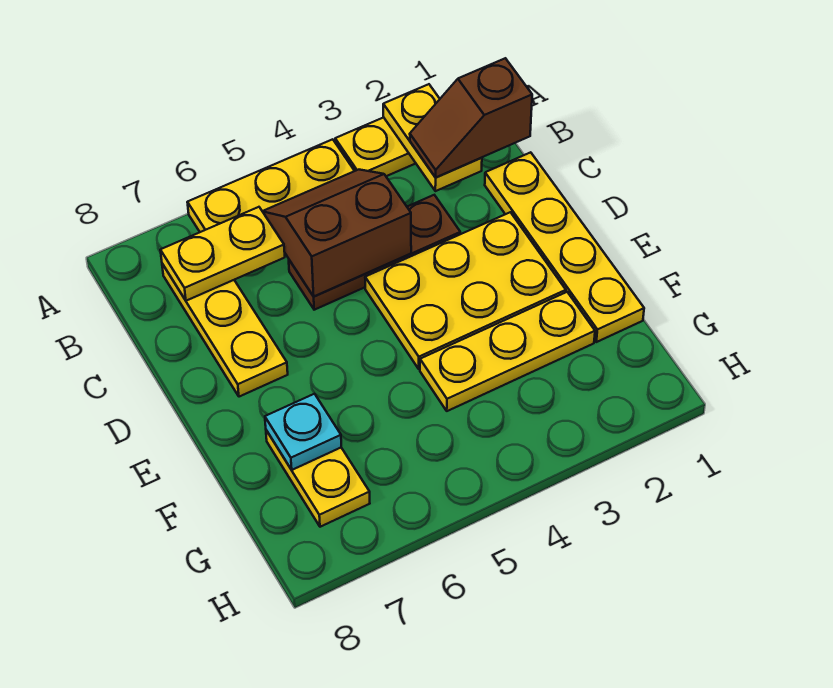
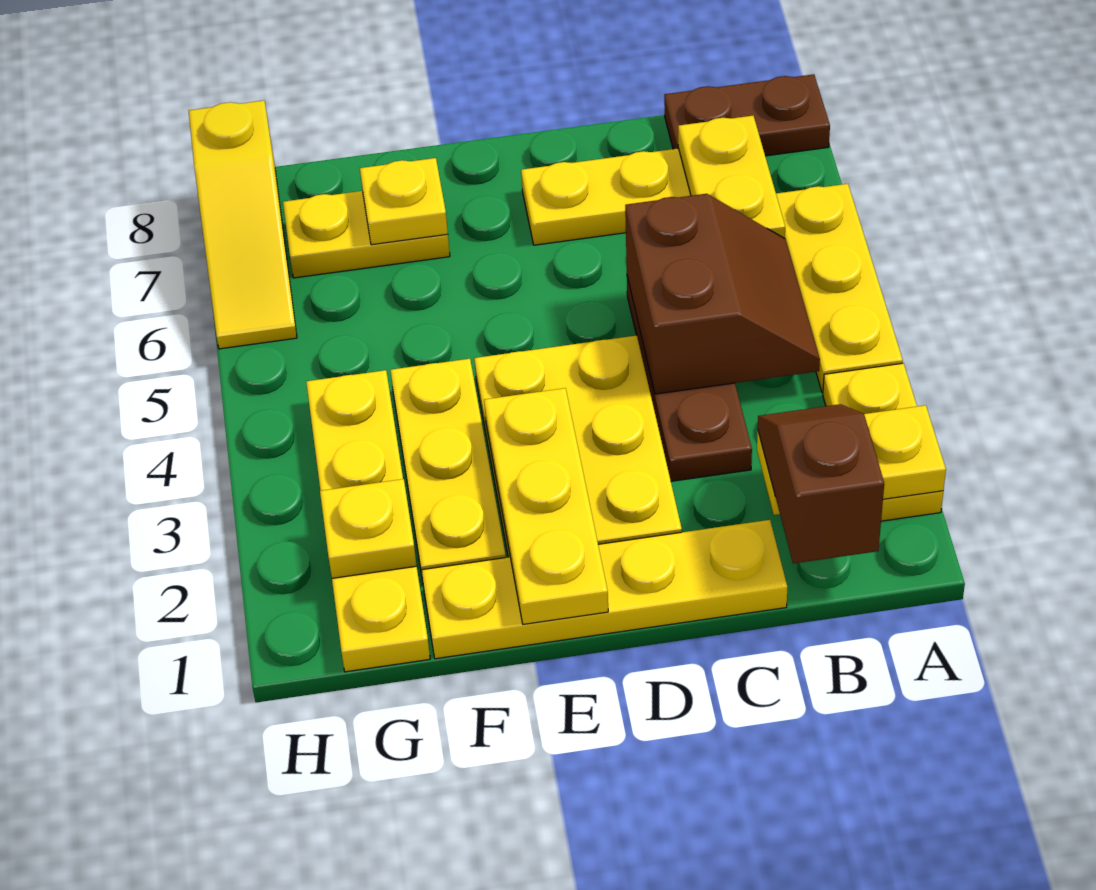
none -> brown 1x2 plate [664,74,830,156]
none -> yellow 1x3 plate [484,388,608,624]
cyan 1x1 plate [265,394,341,470] -> yellow 1x1 plate [360,158,448,245]
none -> yellow 1x4 plate [306,370,430,672]
none -> yellow 1x1 plate [320,479,417,578]
none -> yellow 1x3 slope [189,100,297,349]

